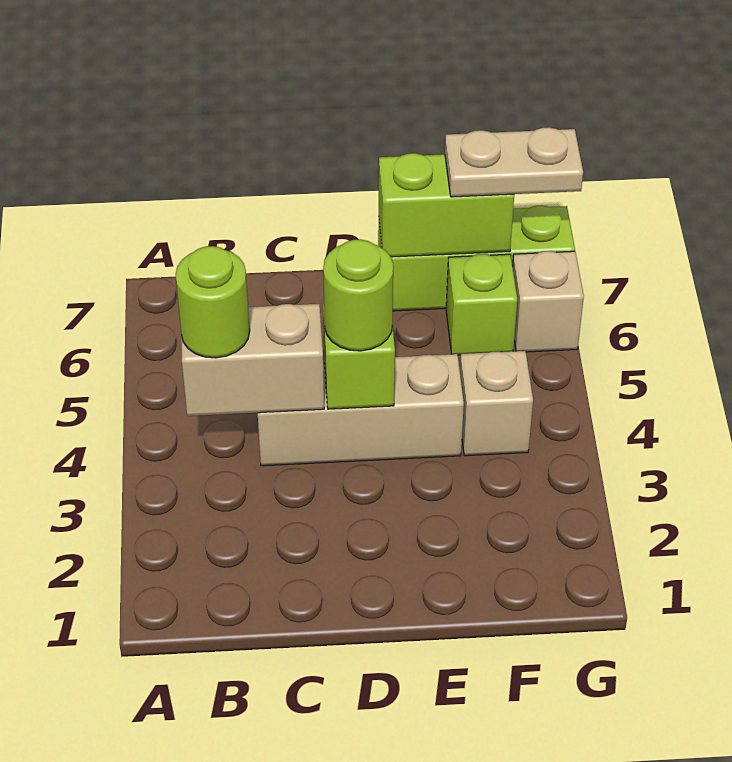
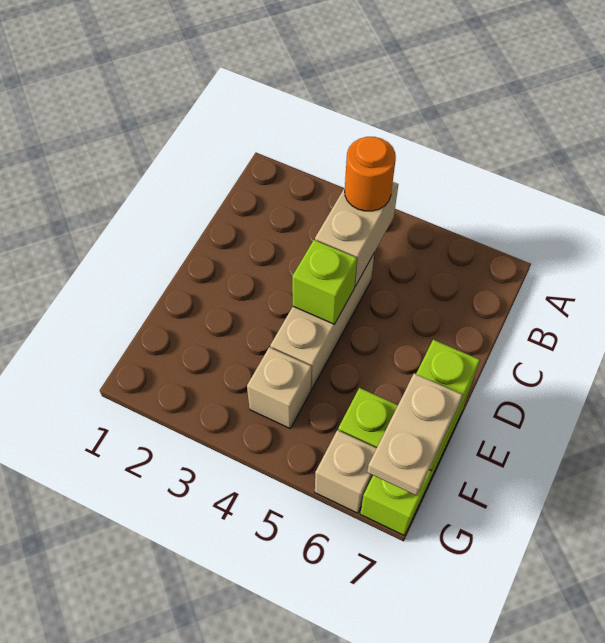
lime 1x1 round brick [176,246,250,358] -> orange 1x1 round brick [345,137,396,211]
lime 1x1 round brick [323,239,393,351] -> none

